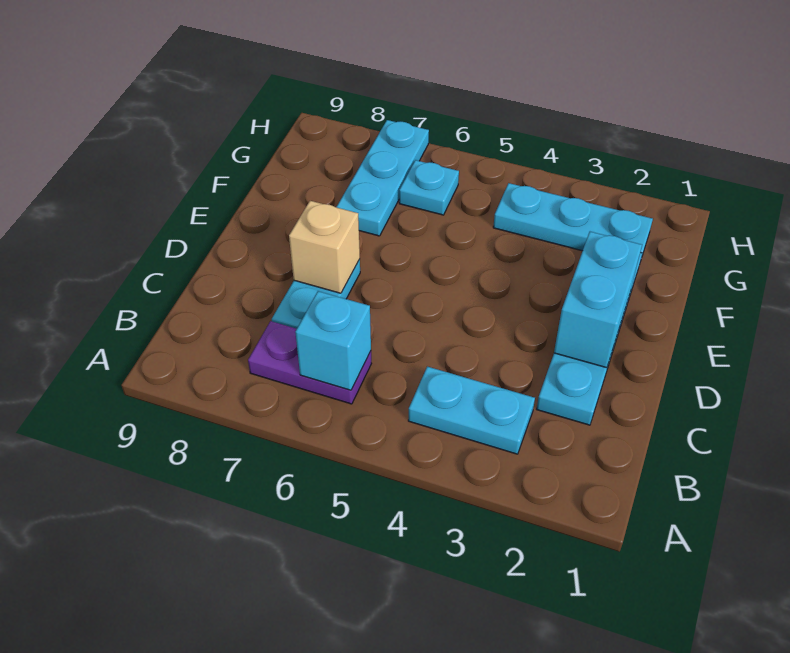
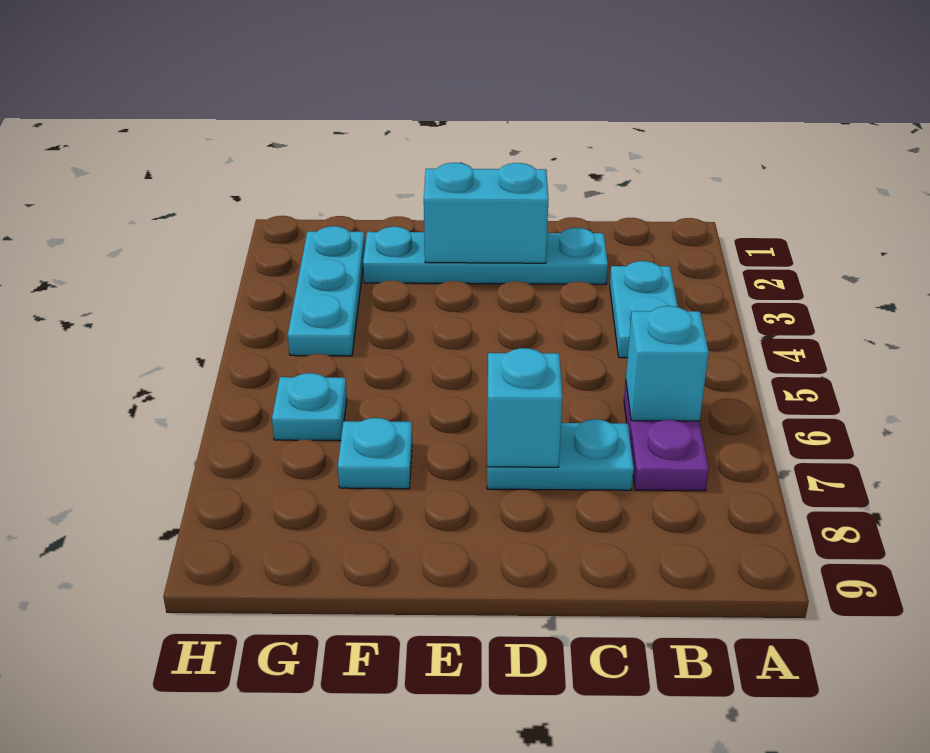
tan 1x1 brick [289,201,360,293] -> cyan 1x1 brick [487,348,562,467]
cyan 1x3 plate [337,120,429,236] -> cyan 1x1 plate [338,418,412,489]

